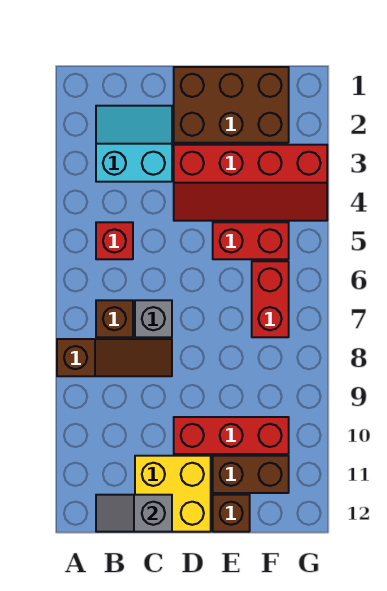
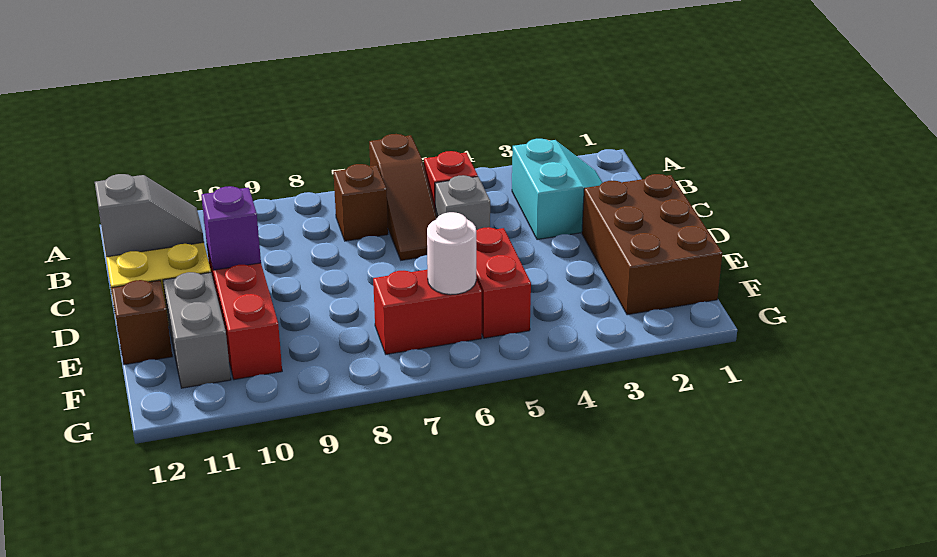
brown 1x3 slope [57,339,172,376] -> brown 1x3 slope moved to [369,134,437,260]
grey 1x2 slope [96,495,172,532] -> grey 1x2 slope turned to [95,174,204,257]
grey 1x1 brick [135,300,172,337] -> grey 1x1 brick moved to [435,175,490,230]
red 2x4 slope [174,145,327,221] -> none
none -> purple 1x1 brick [201,186,261,270]
brown 1x2 brick [213,456,289,493] -> grey 1x2 brick [163,272,231,388]
none -> white 1x1 round brick [427,212,476,295]

